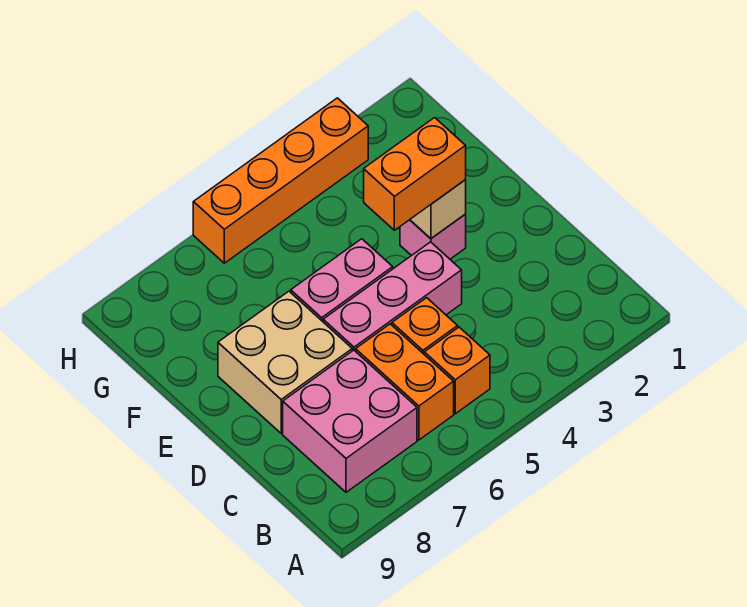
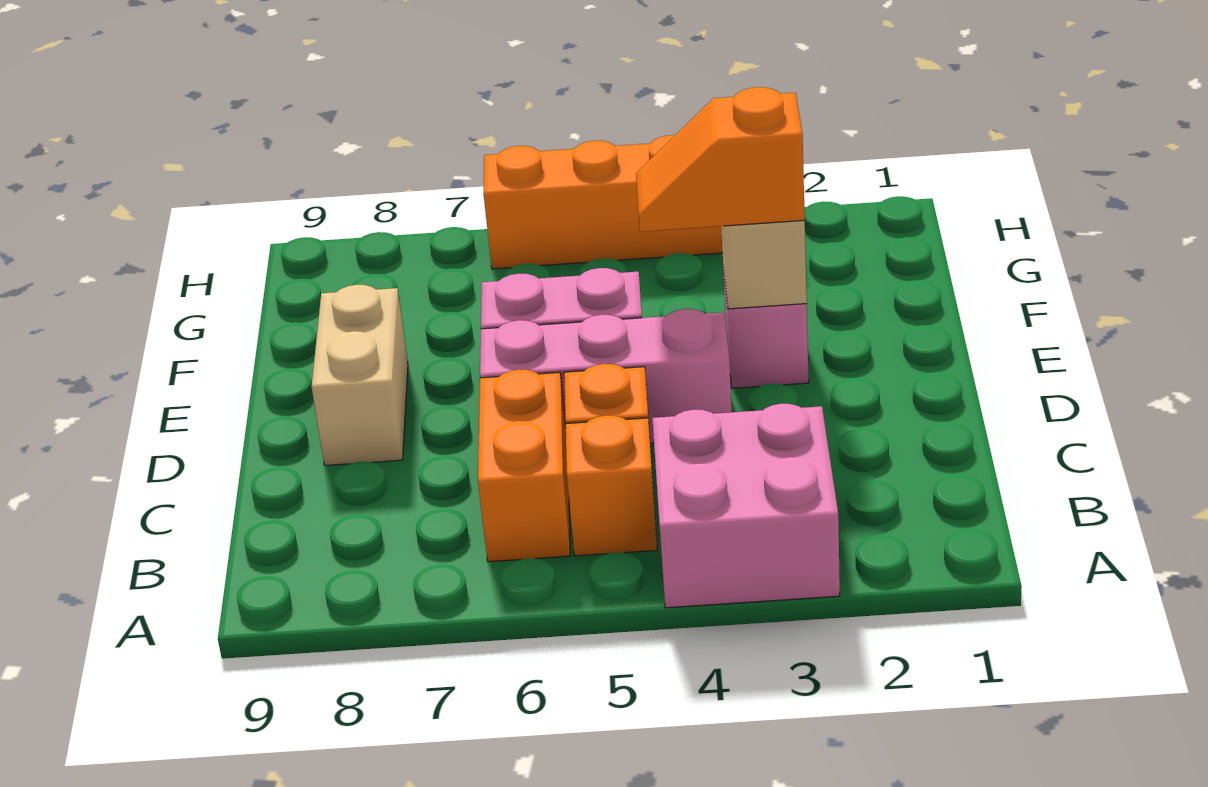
pink 2x2 brick [283,350,417,492] -> pink 2x2 brick moved to [652,404,840,608]
tan 2x2 brick [218,291,352,433] -> tan 1x2 brick [312,285,408,465]
orange 1x2 brick [364,118,466,230] -> orange 1x2 slope [636,87,805,232]

